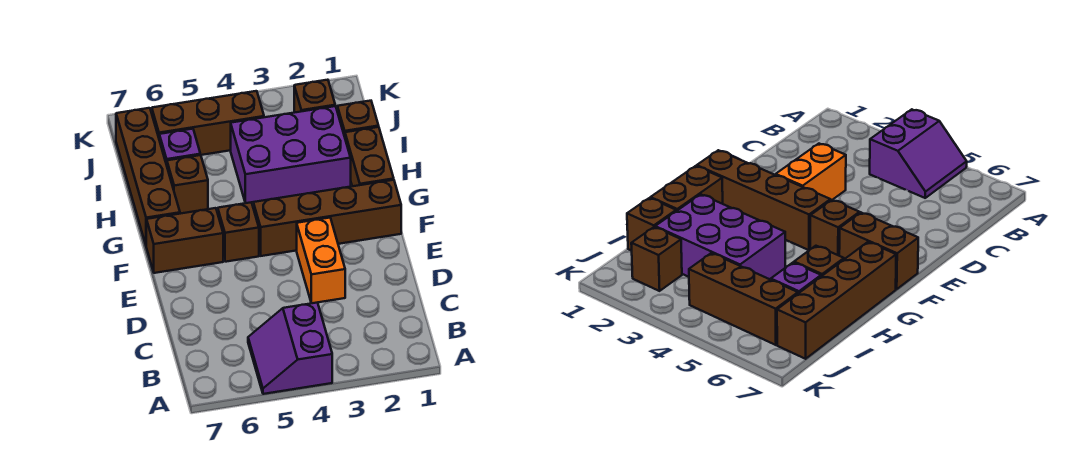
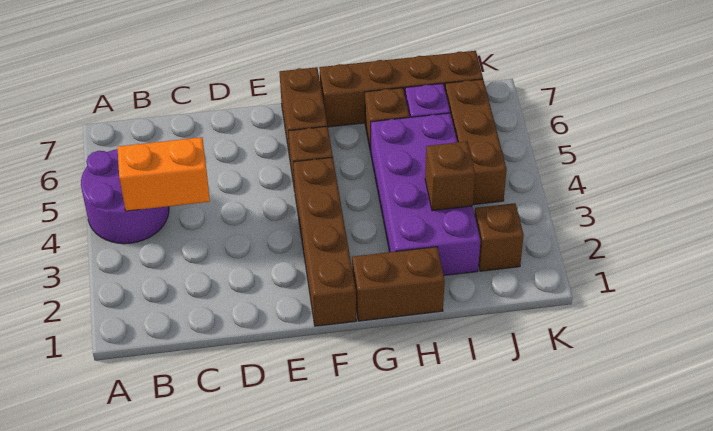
purple 2x2 slope [248,303,332,394] -> purple 2x2 round brick [81,149,169,244]
orange 1x2 brick [297,218,345,303] -> orange 1x2 brick moved to [117,137,210,211]
purple 2x3 brick [231,106,351,203] -> purple 2x4 brick [371,113,481,275]
brown 1x1 brick [337,101,379,136] -> brown 1x1 brick moved to [425,141,475,211]

